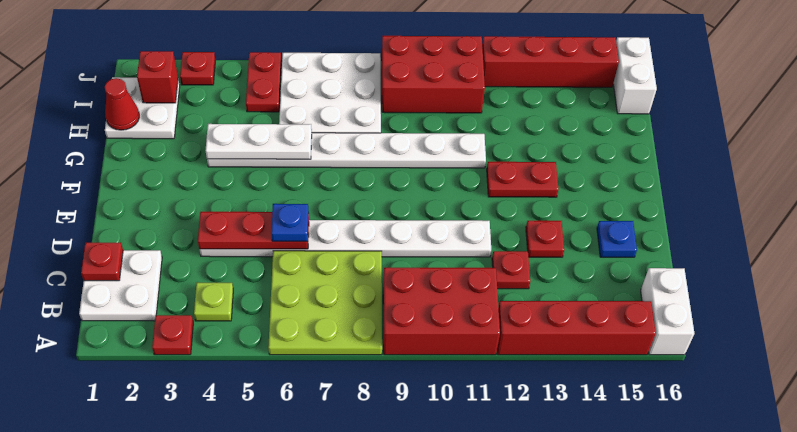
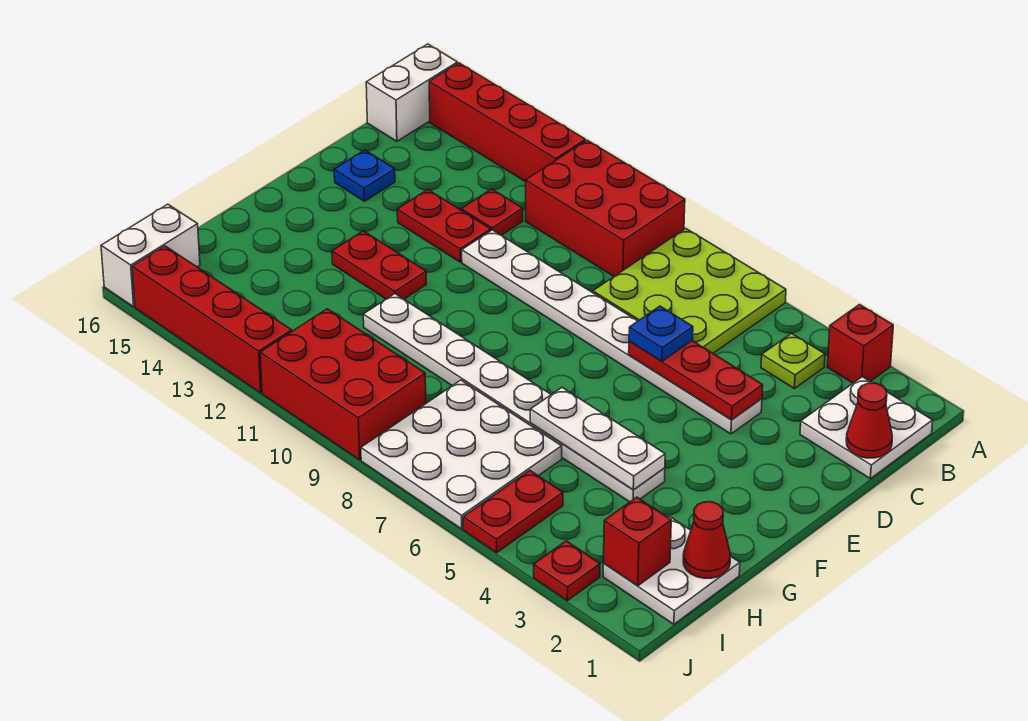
red 1x1 plate [152,315,193,355] -> red 1x1 brick [827,305,893,383]
red 1x1 plate [81,242,123,281] -> red 1x1 cone [846,383,892,458]
red 1x1 plate [526,221,564,257] -> red 1x2 plate [397,190,491,262]

